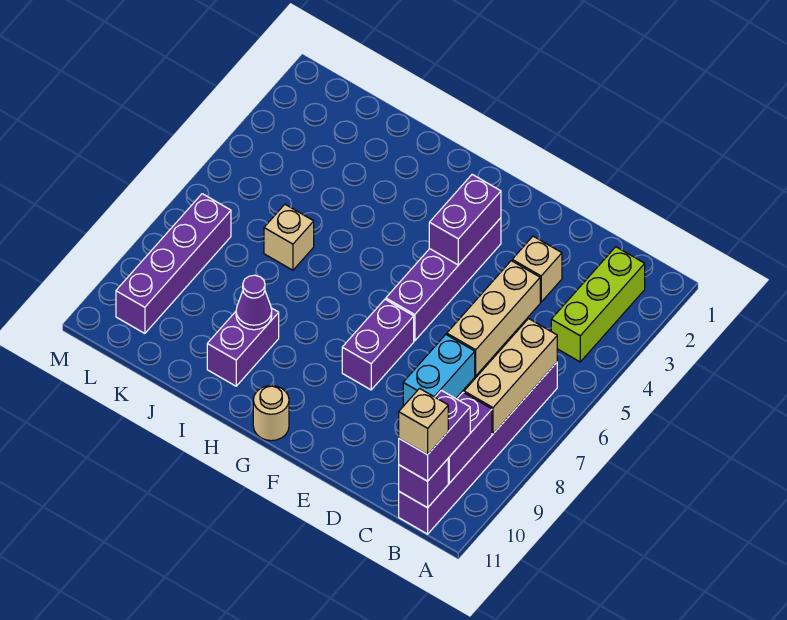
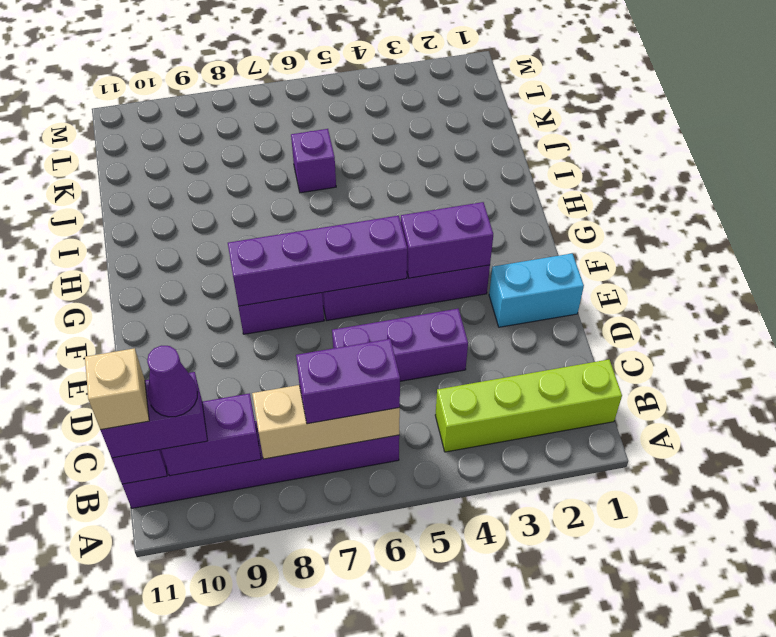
lime 1x3 brick [551,247,645,362] -> lime 1x4 brick [435,360,622,452]
tan 1x1 brick [512,236,562,302] -> none
tan 1x3 brick [447,261,540,376] -> purple 1x3 brick [332,309,468,381]
cyan 1x2 brick [403,335,475,406] -> cyan 1x2 brick moved to [489,254,584,327]
tan 1x1 round brick [253,386,289,441] -> none
purple 1x2 brick [207,308,279,386] -> purple 1x2 brick moved to [296,339,400,424]
purple 1x1 cone [236,275,272,330] -> purple 1x1 cone moved to [147,346,198,417]
tan 1x1 brick [264,204,314,270] -> purple 1x1 brick [291,129,336,193]
purple 1x4 brick [116,194,231,333] -> purple 1x4 brick moved to [228,216,407,306]

